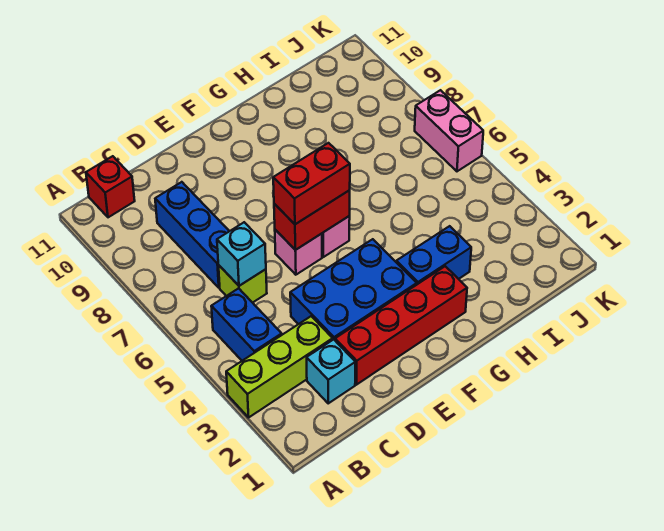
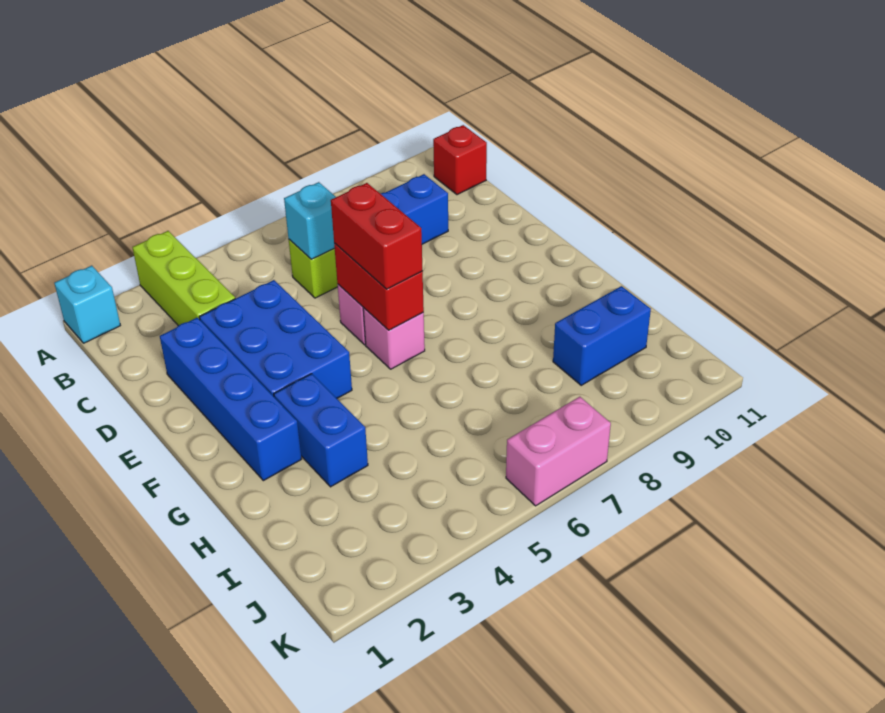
blue 1x2 brick [211,288,282,361] -> blue 1x2 brick moved to [553,286,651,385]
cyan 1x1 brick [307,339,355,403] -> cyan 1x1 brick moved to [54,266,120,343]
red 1x4 brick [335,266,467,385] -> blue 1x4 brick [160,318,301,481]

